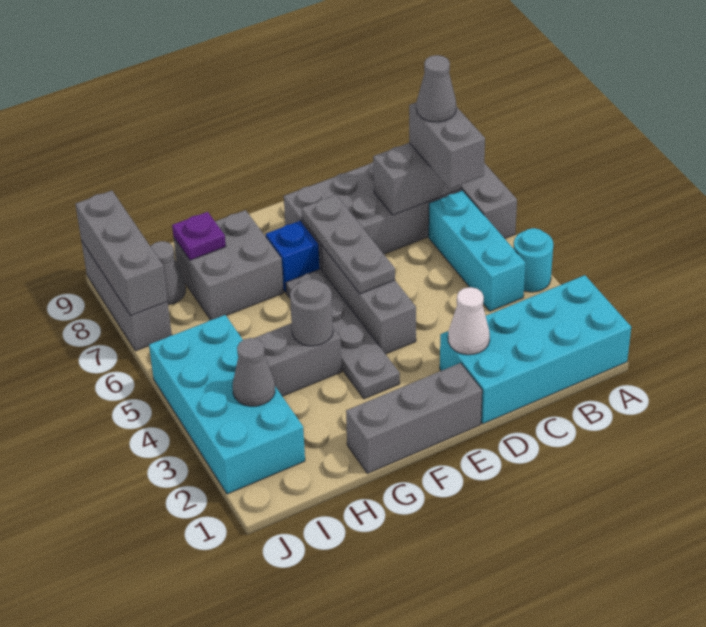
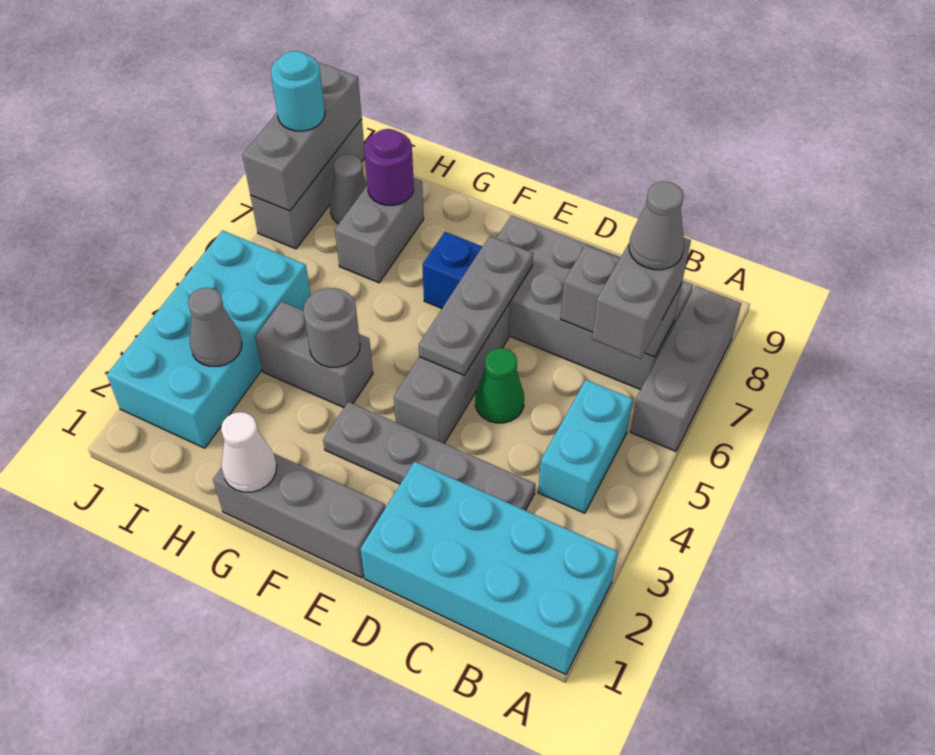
cyan 1x1 round brick [513,228,553,292] -> cyan 1x1 round brick moved to [271,51,325,131]
cyan 1x3 brick [429,190,525,311] -> cyan 1x2 brick [538,380,633,513]
white 1x1 cone [448,287,490,355] -> white 1x1 cone moved to [221,412,277,492]
none -> green 1x1 cone [475,348,524,423]
grey 1x4 plate [286,269,400,399] -> grey 1x4 plate turned to [323,402,535,510]
grey 2x2 brick [174,210,284,320] -> grey 1x2 brick [335,178,424,283]
purple 1x1 plate [172,212,226,260] -> purple 1x1 round brick [364,129,414,205]

